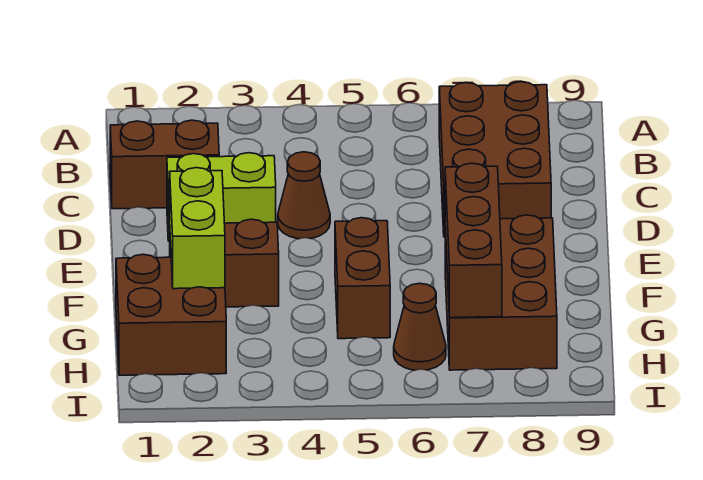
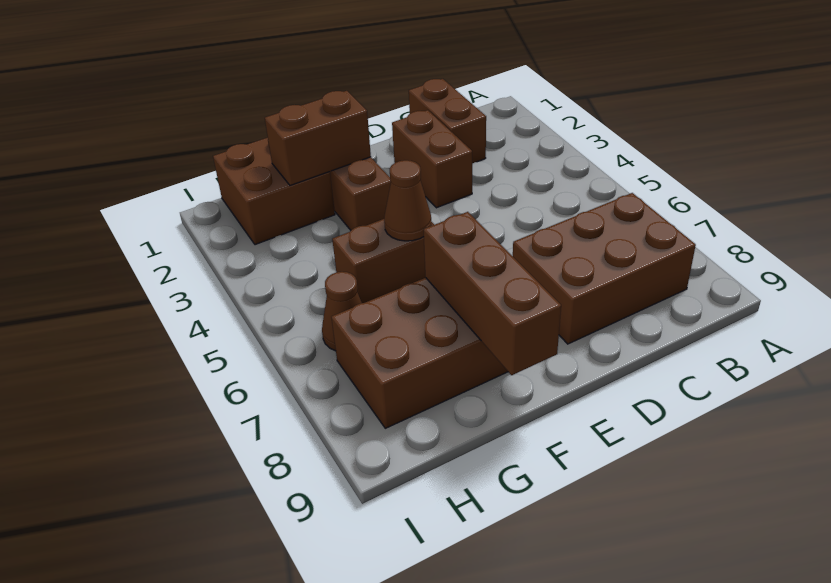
lime 1x2 brick [167,153,276,241] -> brown 1x2 brick [392,110,472,208]
brown 1x1 cone [278,152,330,239] -> brown 1x1 cone moved to [384,160,432,241]
lime 1x2 brick [170,168,225,289] -> brown 1x2 brick [265,91,371,185]
brown 1x3 brick [445,163,502,318] -> brown 1x3 brick turned to [424,212,561,375]

